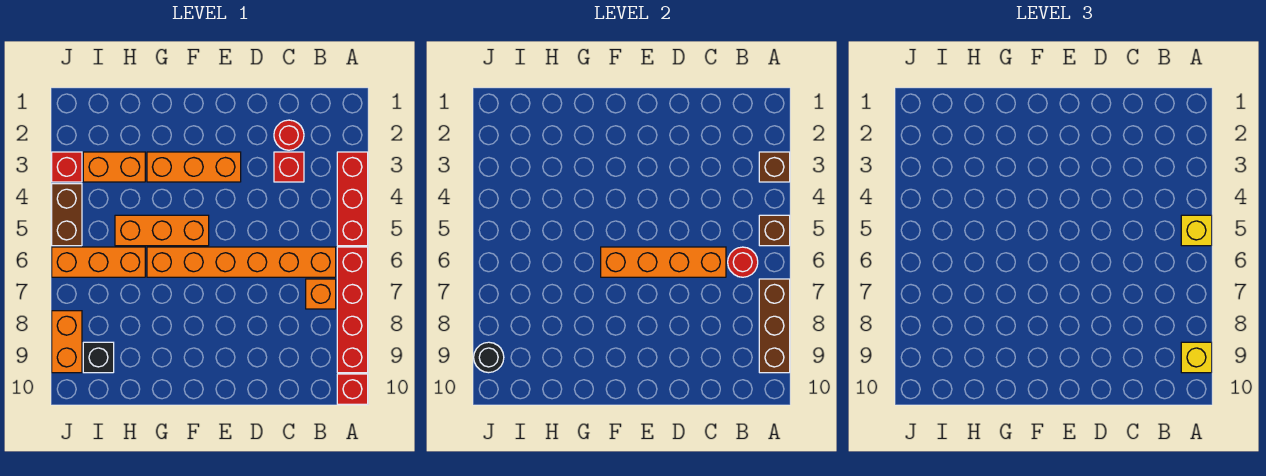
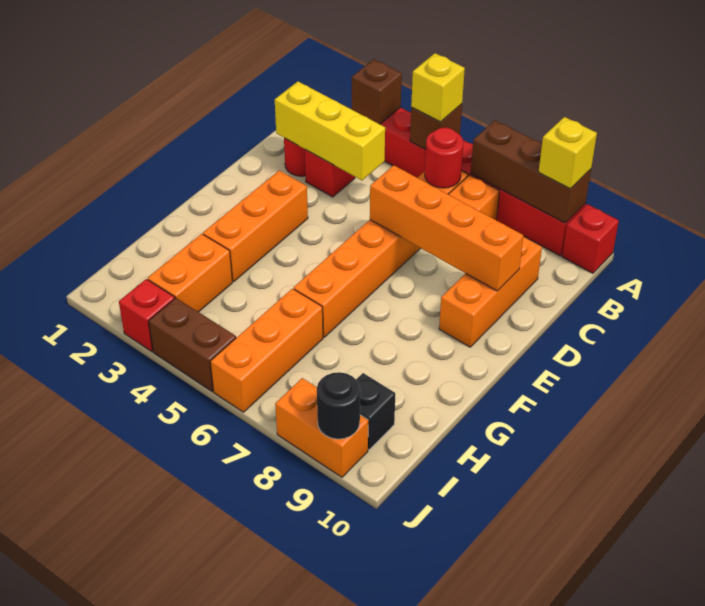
none -> yellow 1x3 brick [275,82,385,180]
orange 1x4 brick [601,247,726,277] -> orange 1x4 brick turned to [370,165,523,291]
orange 1x3 brick [115,215,209,246] -> orange 1x3 brick moved to [439,236,542,347]

